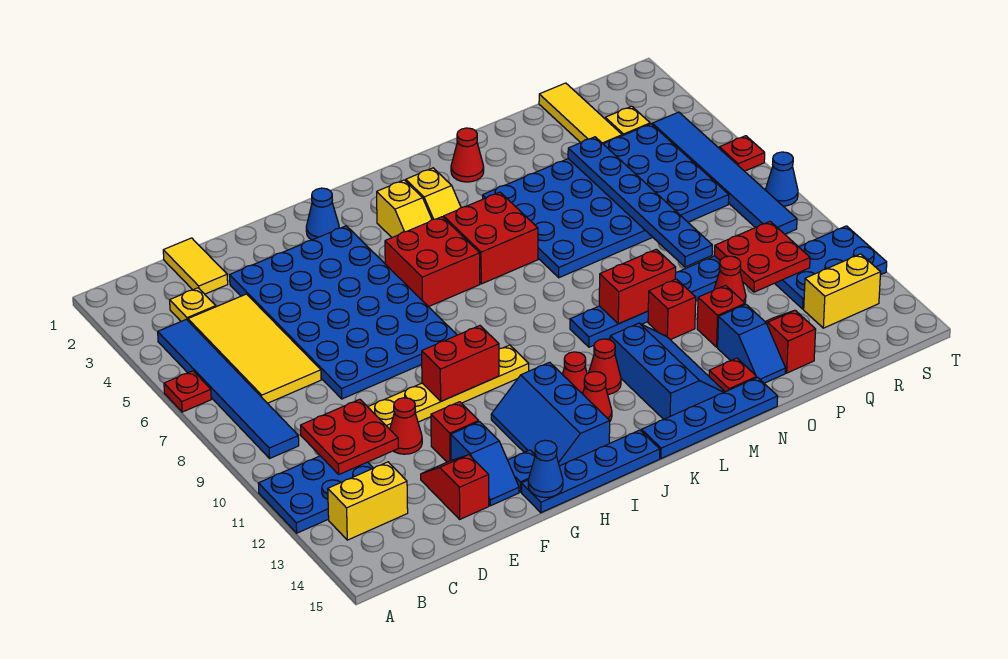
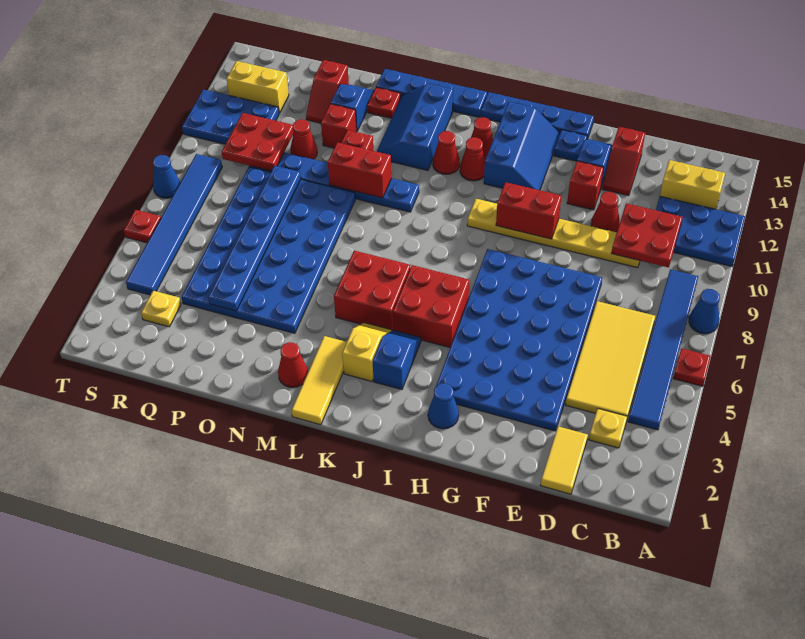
blue 1x1 cone [528,440,563,497] -> blue 1x1 cone moved to [689,289,720,334]
yellow 1x2 slope [377,180,432,237] -> blue 1x2 slope [373,330,421,390]
blue 4x6 plate [483,124,729,278] -> blue 4x6 plate turned to [182,167,355,333]
yellow 1x3 tile [539,83,622,144] -> yellow 1x3 tile moved to [291,336,347,425]

